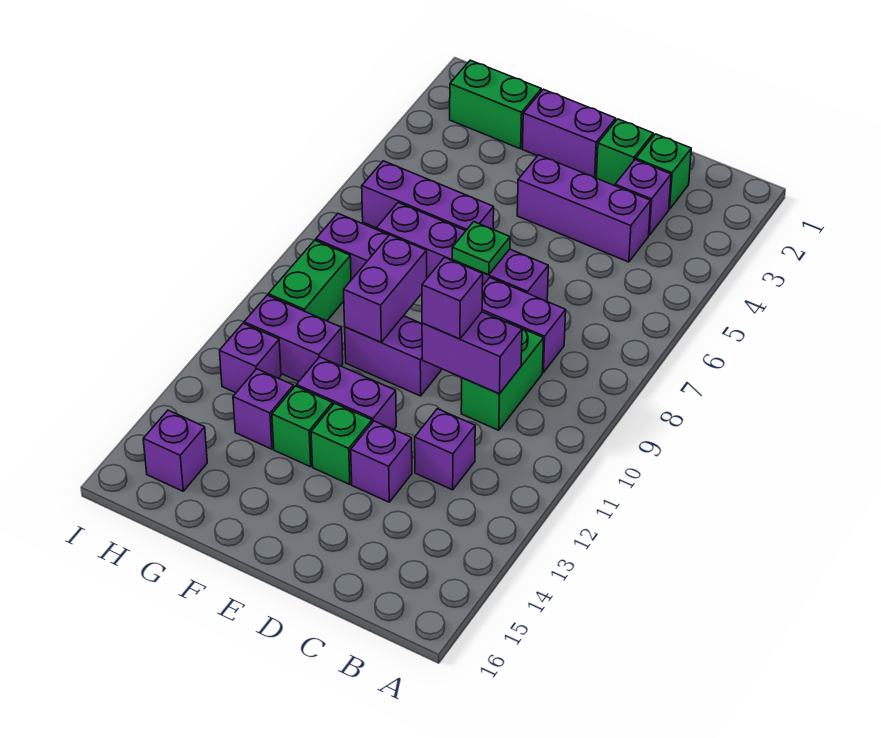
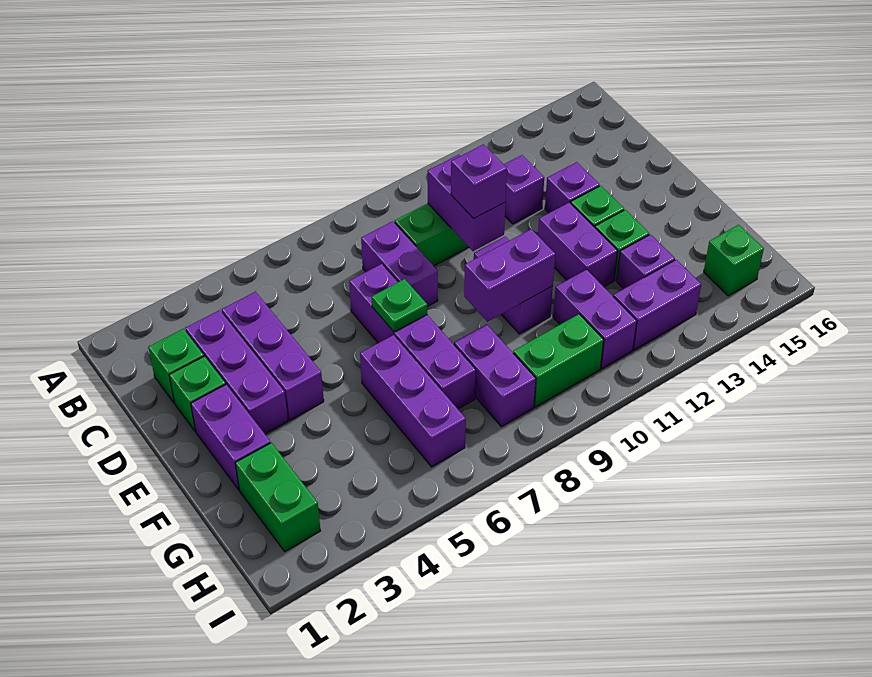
purple 1x1 brick [615,160,671,235] -> purple 1x3 brick [185,310,288,434]
purple 1x1 brick [220,323,281,393] -> purple 1x2 brick [613,260,701,350]
purple 1x1 brick [143,410,207,491] -> green 1x1 brick [704,225,764,296]

